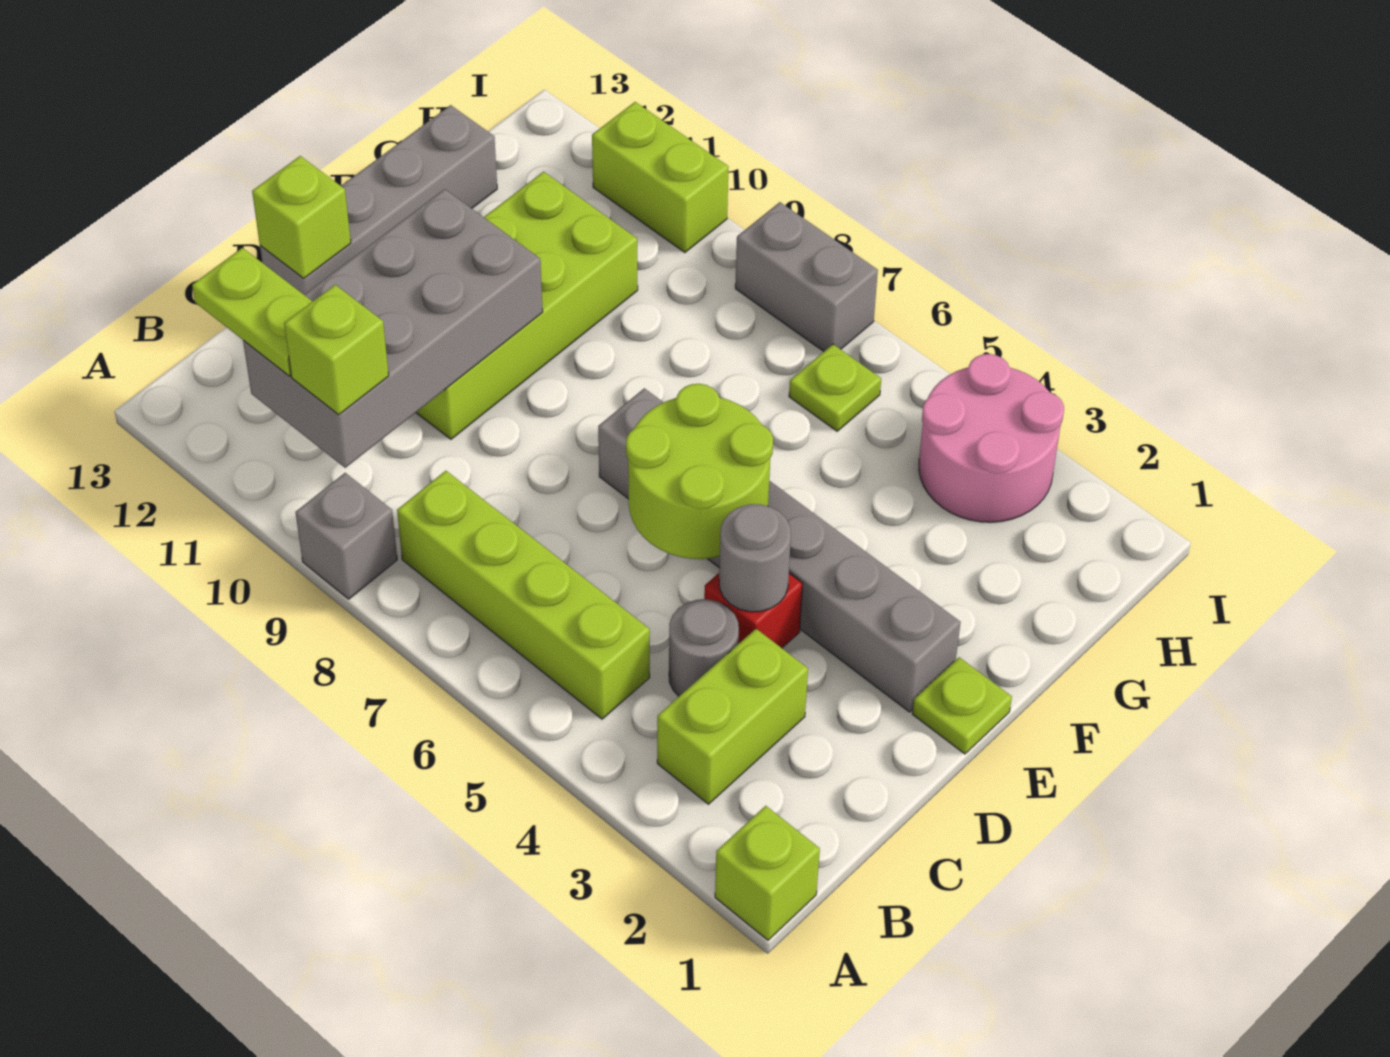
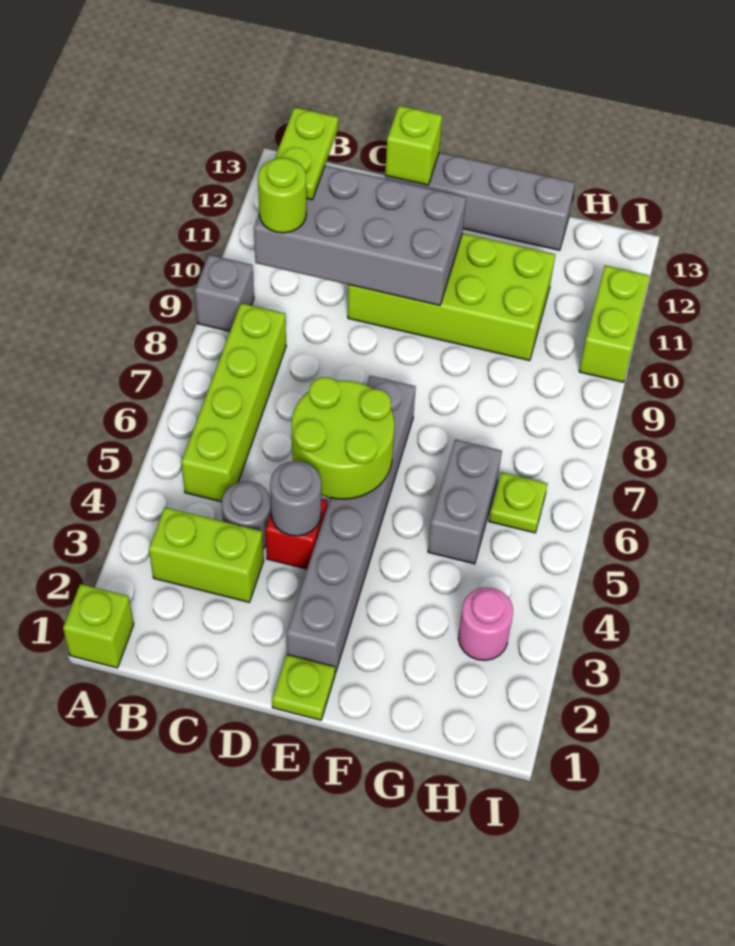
lime 1x1 brick [284,285,389,415] -> lime 1x1 round brick [258,158,306,233]
pink 2x2 round brick [919,354,1064,522] -> pink 1x1 round brick [458,587,513,660]
grey 1x2 brick [735,202,878,351] -> grey 1x2 brick moved to [428,439,502,564]

